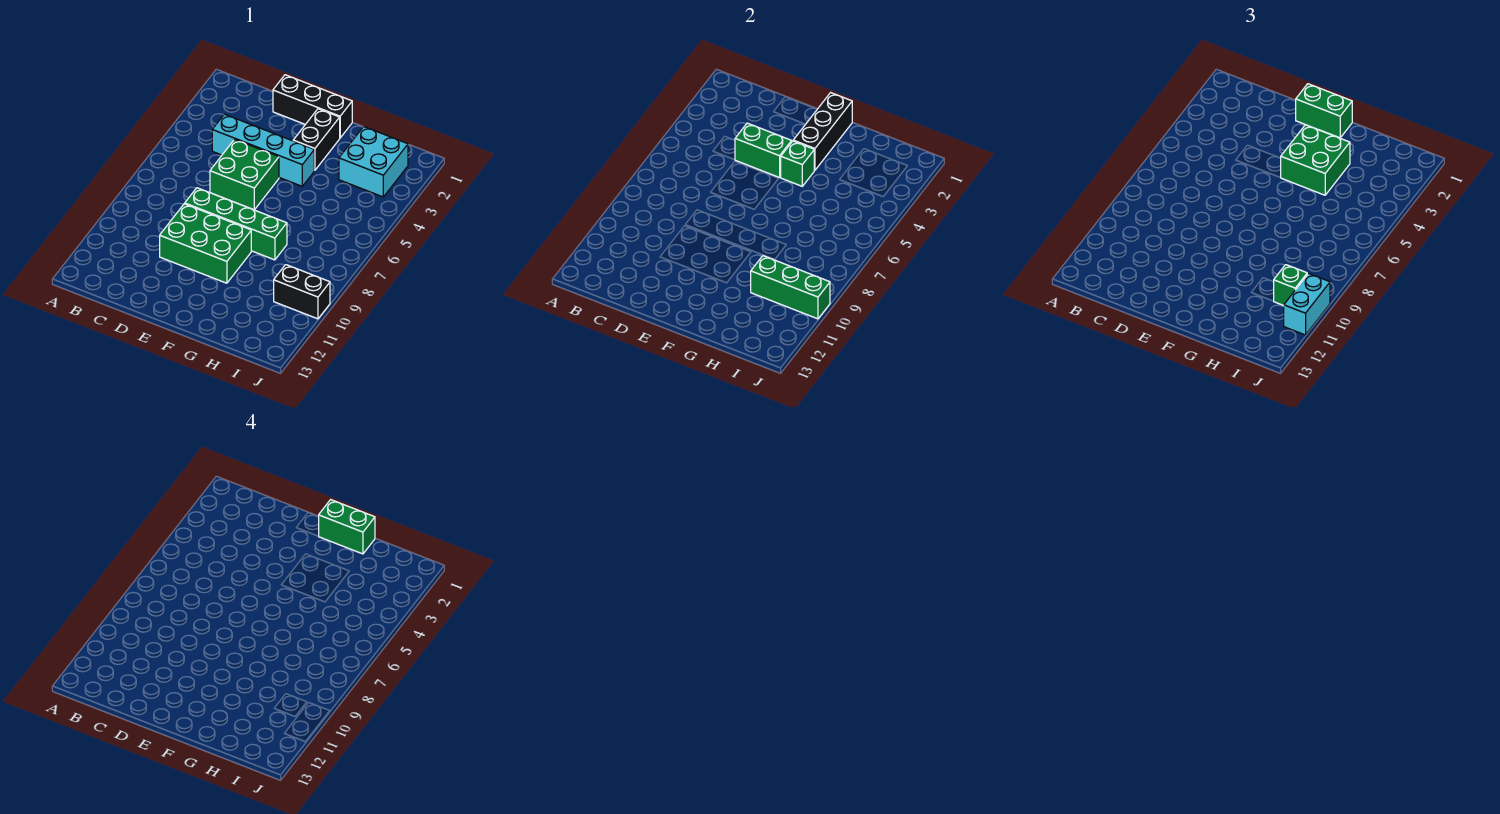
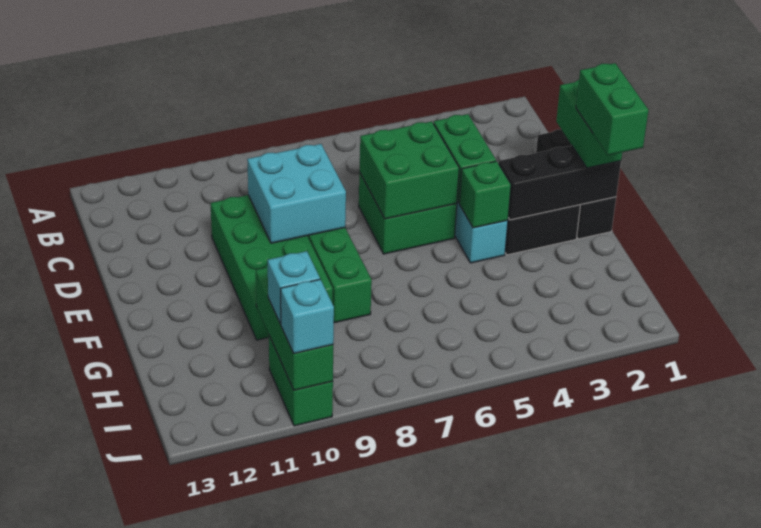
green 2x3 brick [160,204,251,283] -> green 2x4 brick [211,195,333,340]
green 2x2 brick [1281,125,1350,195] -> green 2x2 brick moved to [360,121,459,219]
cyan 2x2 brick [339,127,408,197] -> cyan 2x2 brick moved to [247,144,346,243]
black 1x2 brick [274,265,330,319] -> green 1x2 brick [269,336,333,426]
green 1x1 brick [1274,265,1307,306] -> cyan 1x1 brick [268,251,320,324]
cyan 1x2 brick [1284,273,1330,335] -> cyan 1x1 brick [281,279,334,353]

